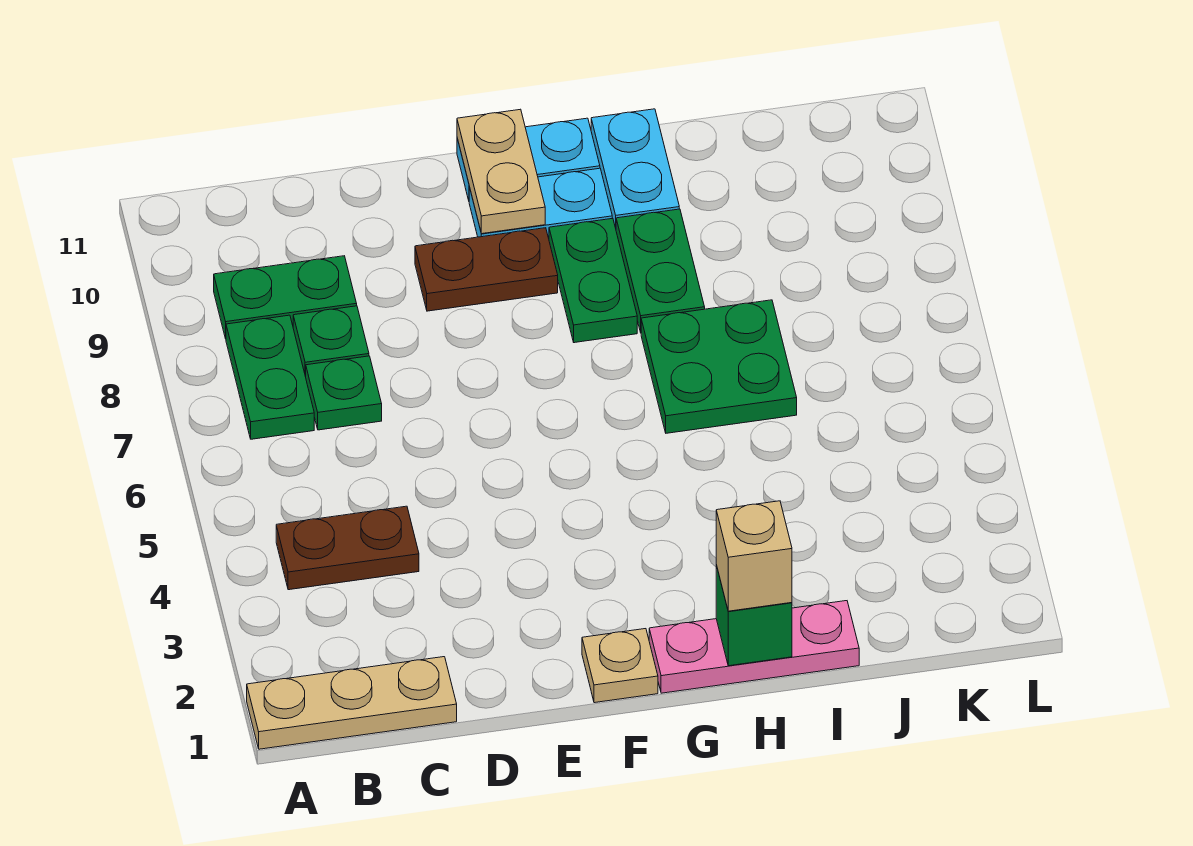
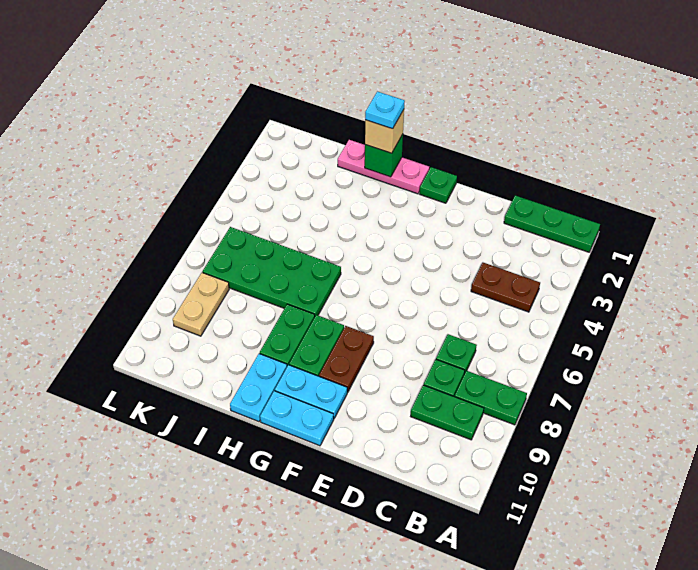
tan 1x3 plate [247,657,457,749] -> green 1x3 plate [504,195,600,252]
green 1x2 plate [226,315,314,439] -> green 1x2 plate turned to [455,371,527,425]
brown 1x2 plate [415,228,558,311] -> brown 1x2 plate turned to [319,326,374,393]
tan 1x1 plate [582,629,658,703] -> green 1x1 plate [420,167,457,203]
tan 1x2 plate [457,109,545,234] -> tan 1x2 plate moved to [173,273,229,336]
none -> cyan 1x1 plate [365,92,405,129]
green 2x2 plate [641,300,797,433] -> green 2x4 plate [202,227,341,316]

